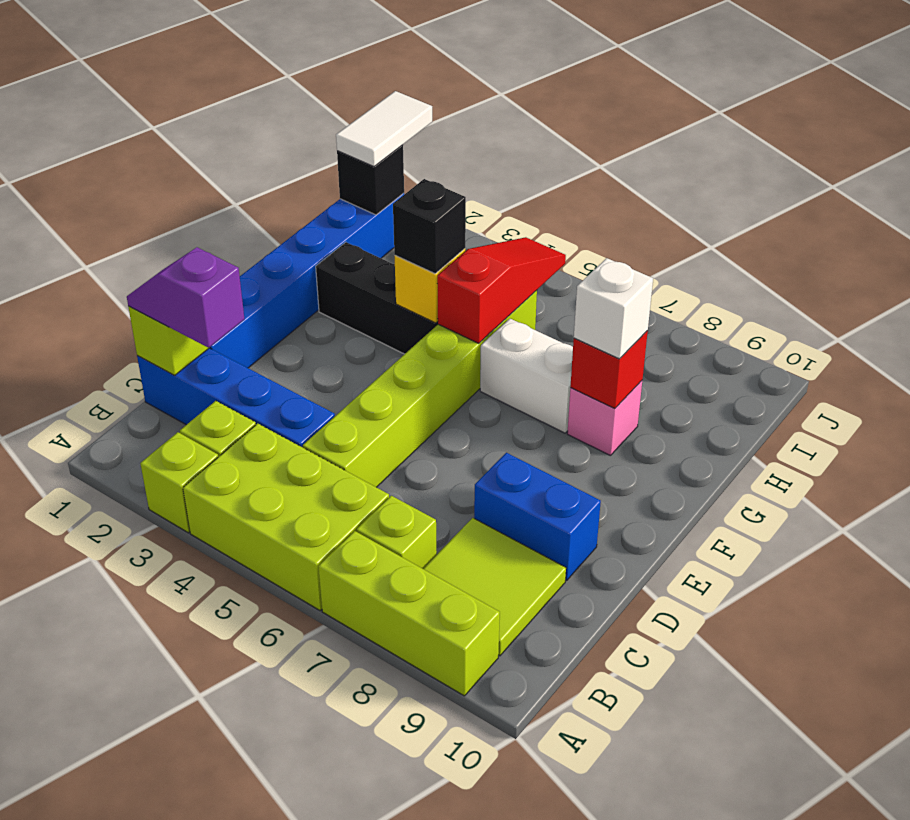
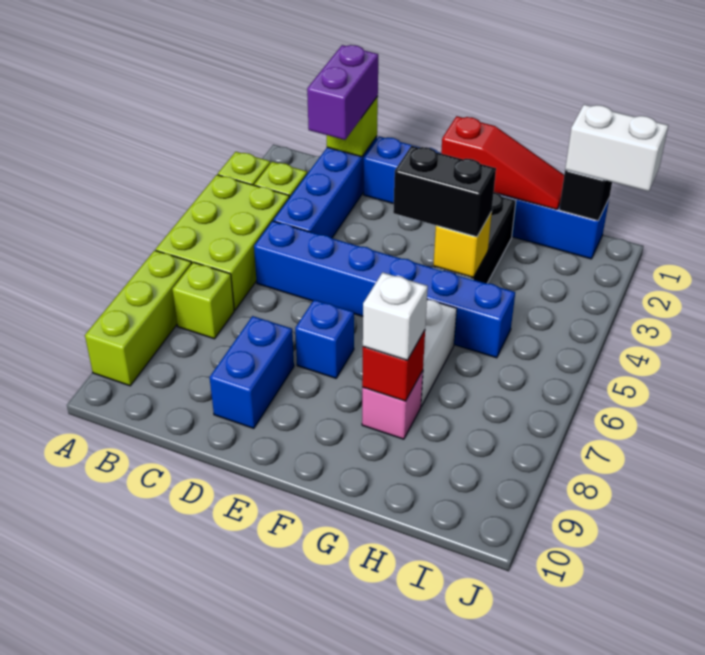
lime 2x2 tile [423,518,566,656] -> none
purple 1x2 slope [127,247,244,348] -> purple 1x2 brick [307,45,378,140]
lime 1x6 brick [303,290,537,487] -> blue 1x6 brick [254,221,515,358]
none -> blue 1x1 brick [295,300,354,378]
black 1x1 brick [393,179,466,274] -> black 1x2 brick [393,146,496,237]
red 1x3 slope [437,237,566,343] -> red 1x3 slope moved to [441,116,564,209]
white 1x2 tile [336,91,432,166] -> white 1x2 brick [565,104,668,192]

